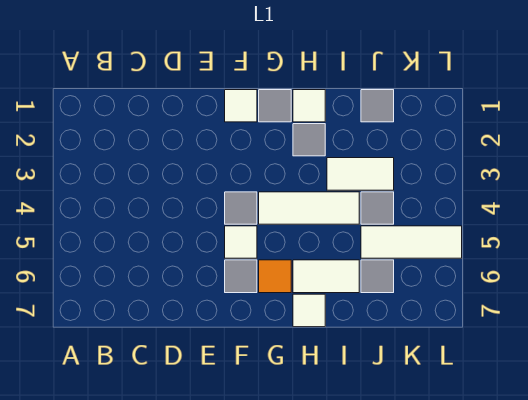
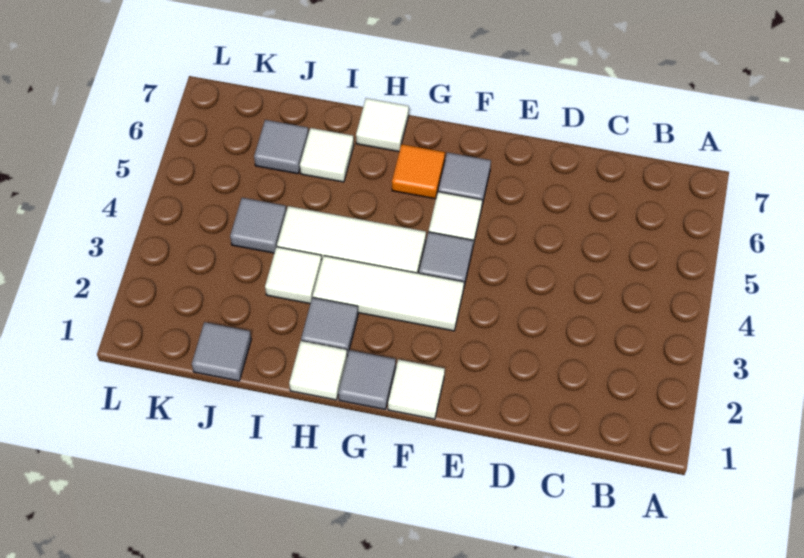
white 1x2 tile [293,260,359,293] -> white 1x1 tile [300,128,354,182]
white 1x2 tile [327,158,394,190] -> white 1x1 tile [265,247,322,304]
white 1x3 tile [361,226,462,258] -> white 1x3 tile moved to [313,256,464,331]

